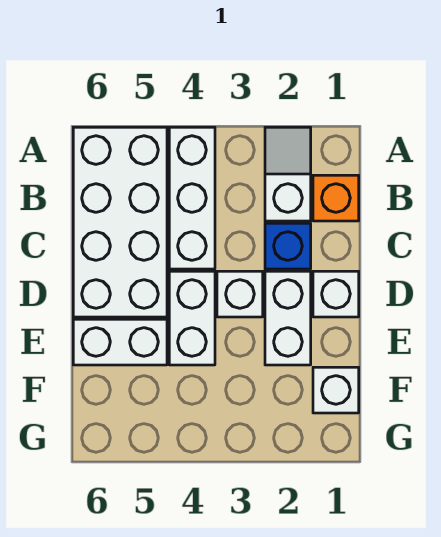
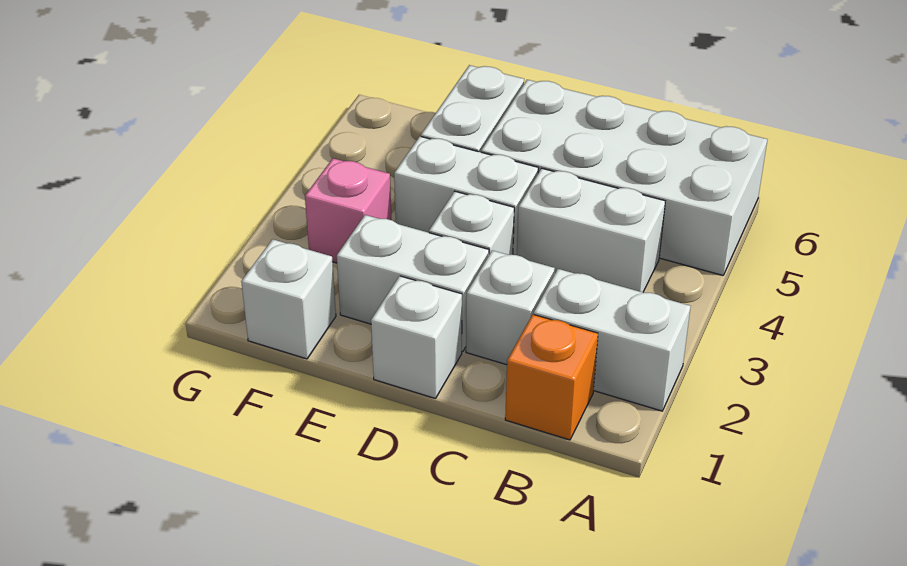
white 1x2 slope [265,127,311,221] -> white 1x2 brick [534,269,691,411]
white 1x3 brick [169,127,215,269] -> white 1x2 brick [517,168,665,292]
blue 1x1 brick [265,223,311,269] -> white 1x1 brick [466,250,555,365]
none -> pink 1x1 brick [305,158,391,263]

